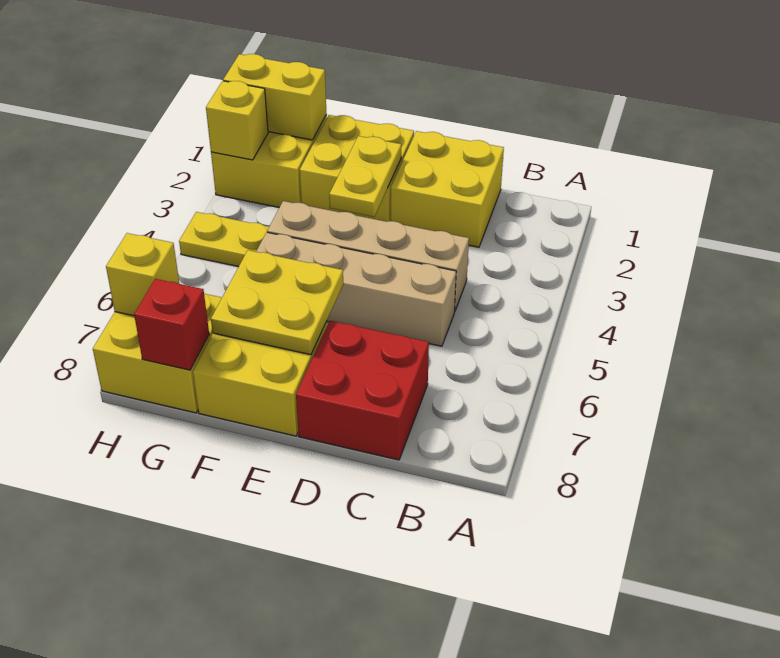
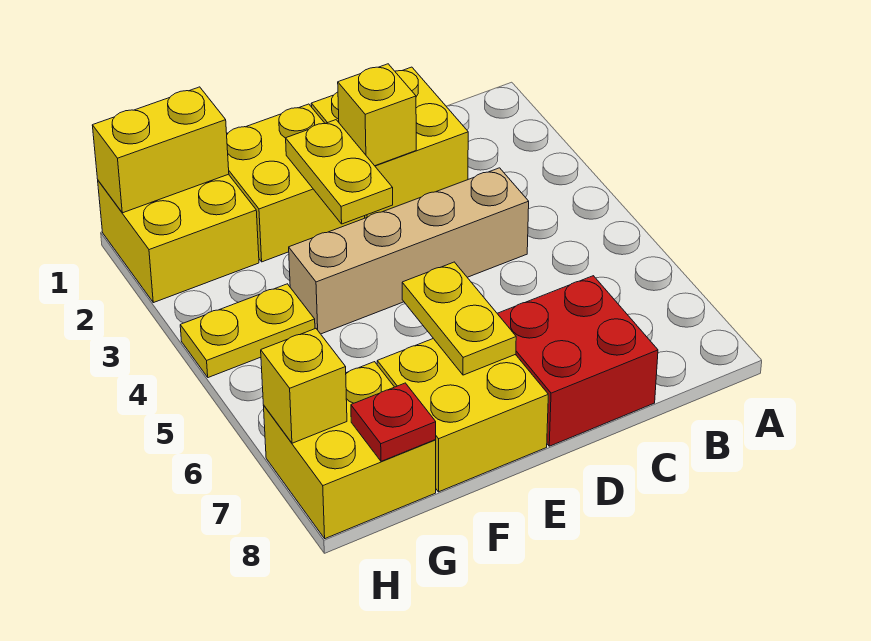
tan 1x4 brick [256,232,456,346] -> none
yellow 2x2 plate [211,250,343,355] -> yellow 1x2 plate [402,262,516,375]
red 1x1 brick [134,279,209,370] -> red 1x1 plate [351,383,436,461]
yellow 1x1 brick [206,81,268,160] -> yellow 1x1 brick moved to [338,64,416,166]

